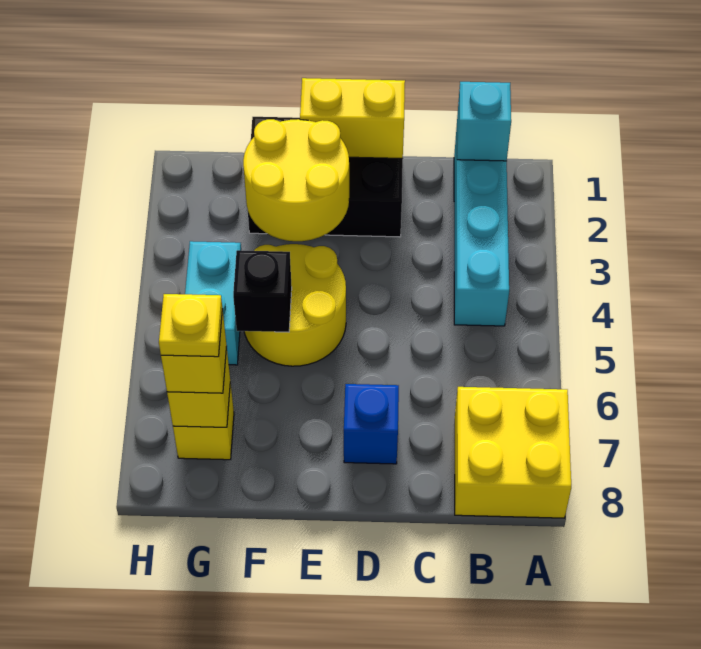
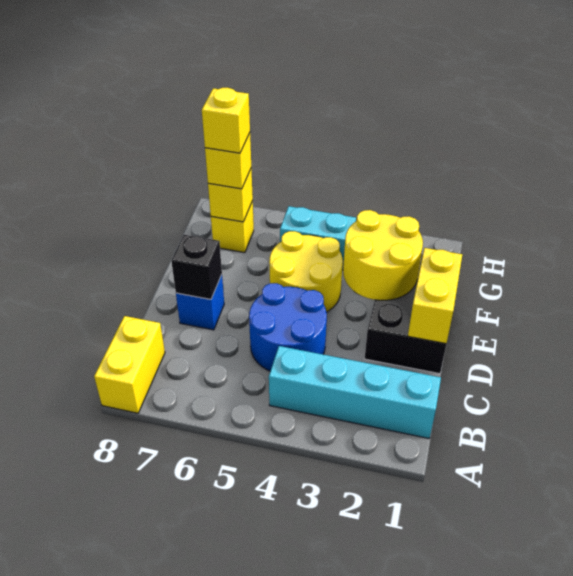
yellow 2x2 brick [455,387,571,518] -> yellow 1x2 brick [94,316,165,413]
cyan 1x1 brick [457,82,511,161] -> none
none -> blue 2x2 round brick [249,283,327,371]
black 1x1 brick [233,250,292,332] -> black 1x1 brick moved to [171,235,222,299]
yellow 1x1 plate [159,294,222,357] -> yellow 1x1 brick [202,88,250,153]

